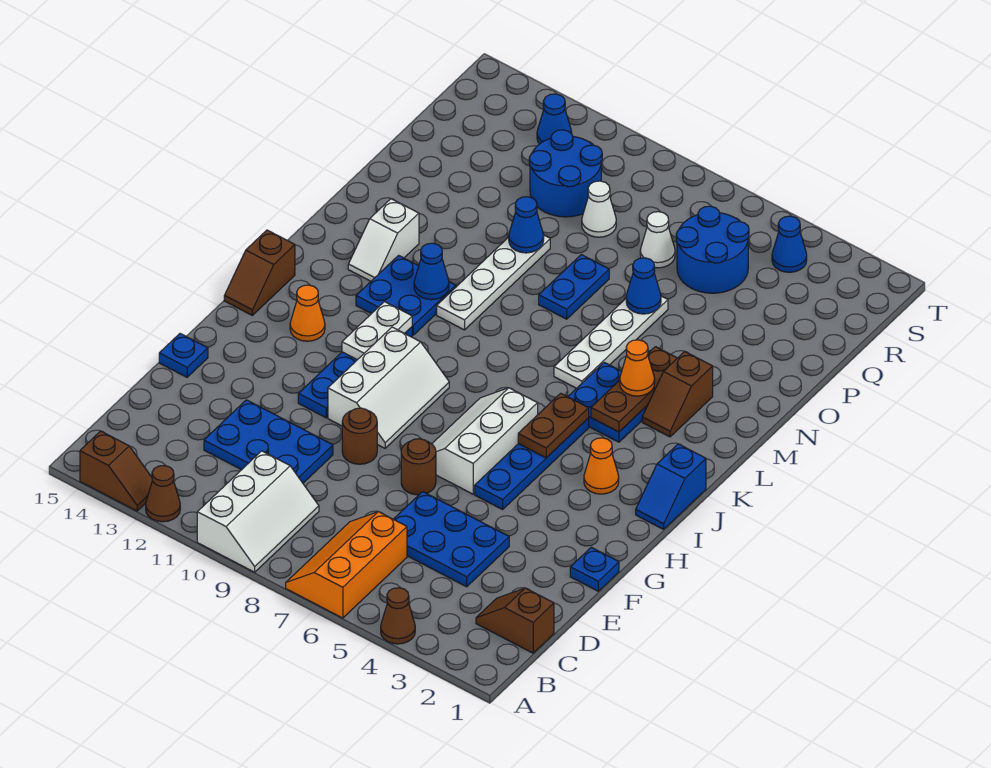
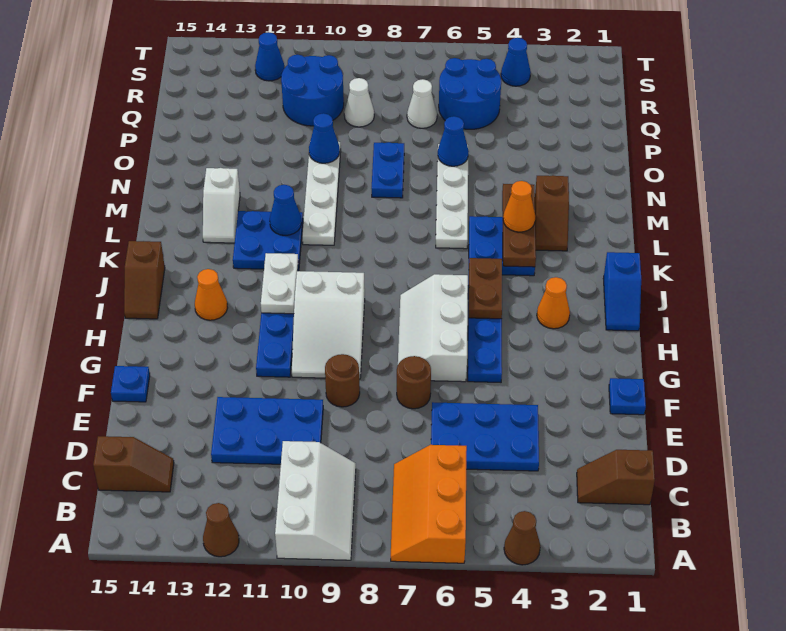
brown 1x2 slope [80,431,152,511] -> brown 1x2 slope moved to [93,436,174,492]
white 2x3 slope [328,327,449,448] -> white 2x3 slope turned to [292,271,365,379]

